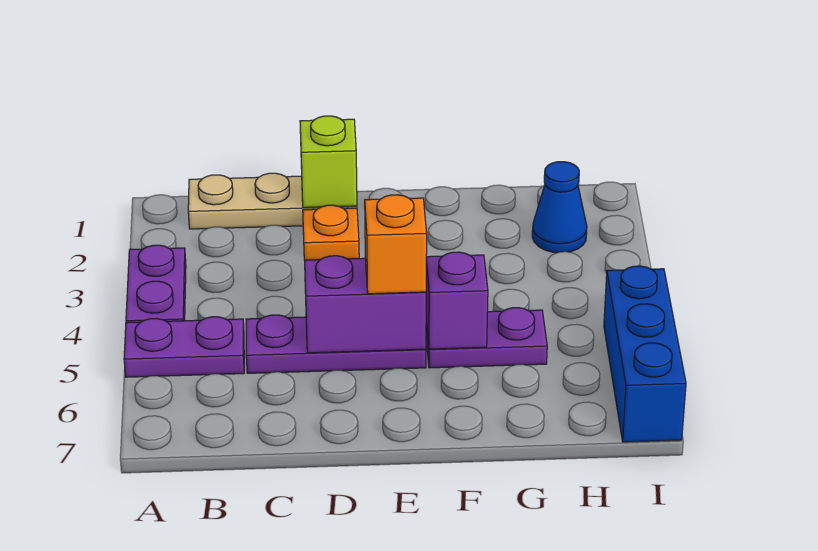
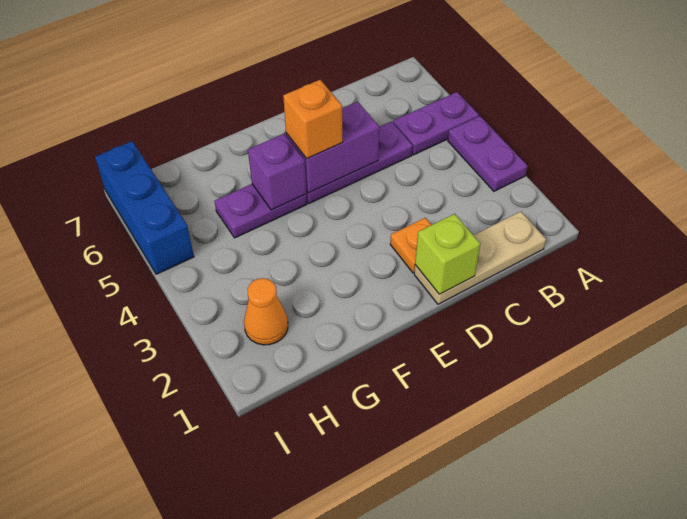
blue 1x1 cone [532,162,587,253] -> orange 1x1 cone [244,278,288,345]

